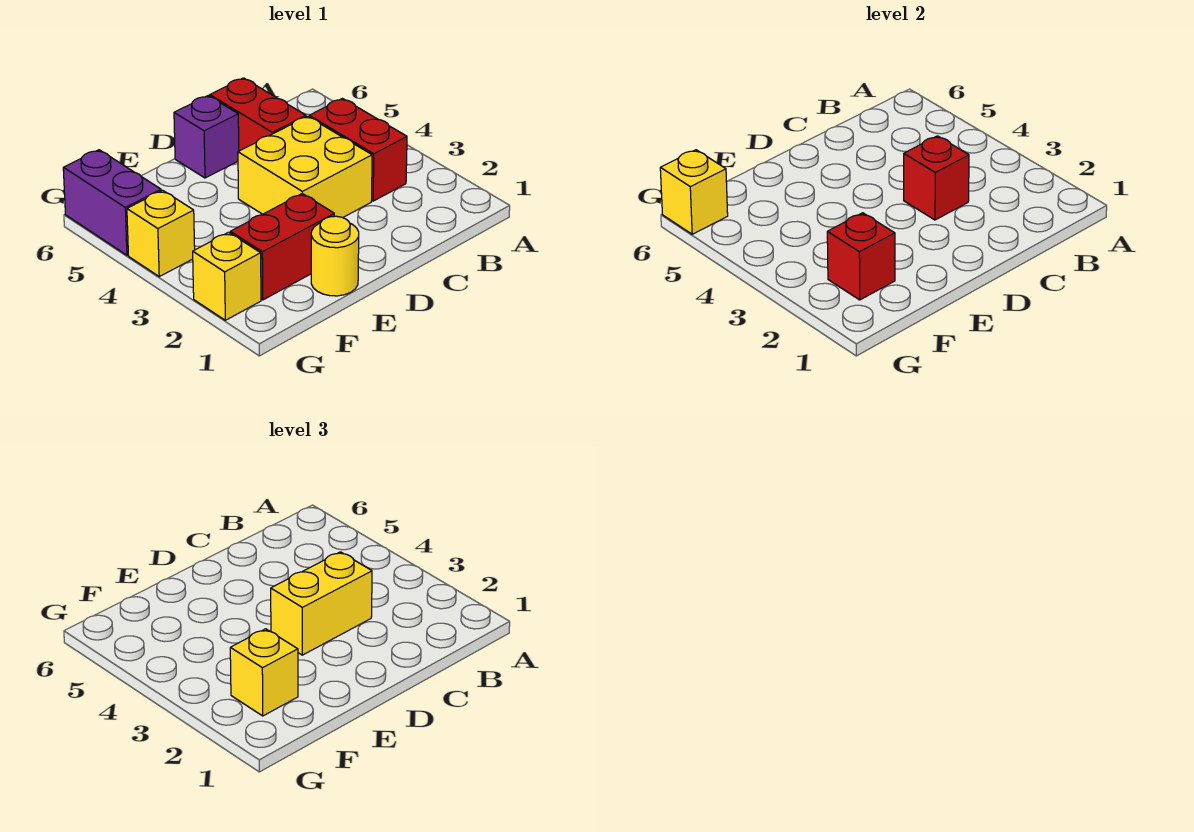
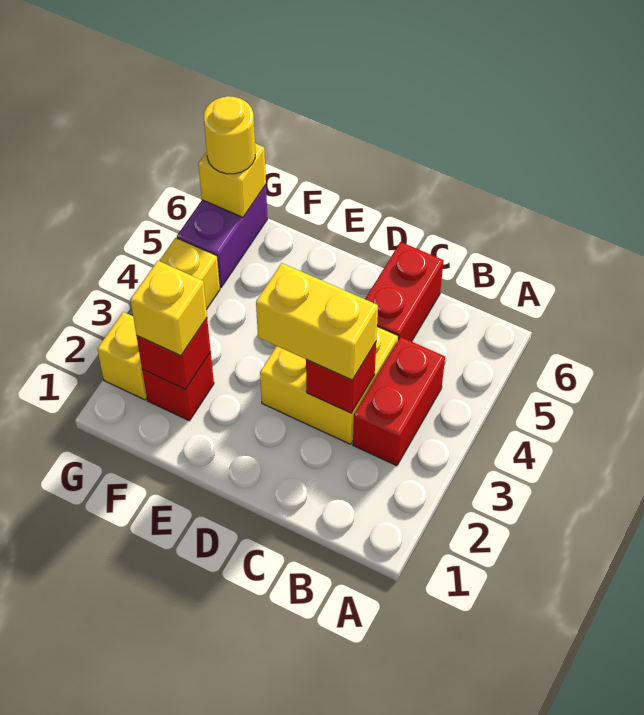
purple 1x1 brick [174,96,239,178] -> none
yellow 1x1 round brick [311,216,359,296] -> yellow 1x1 round brick moved to [204,96,255,174]
red 1x2 brick [230,194,334,300] -> red 1x1 brick [142,352,214,421]

